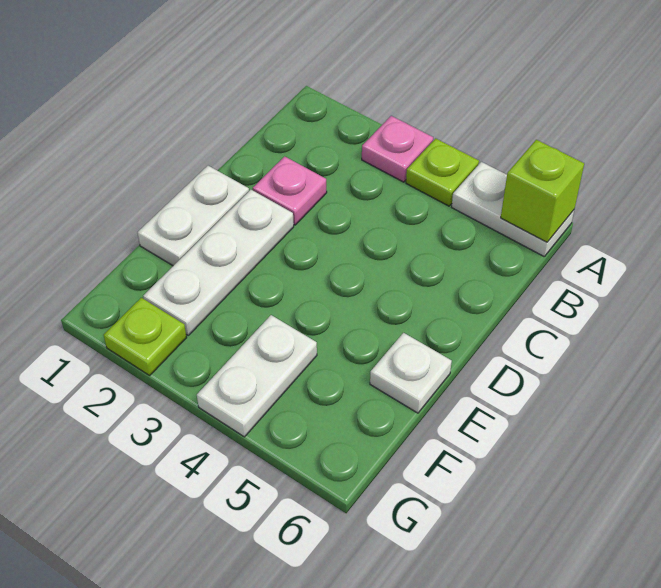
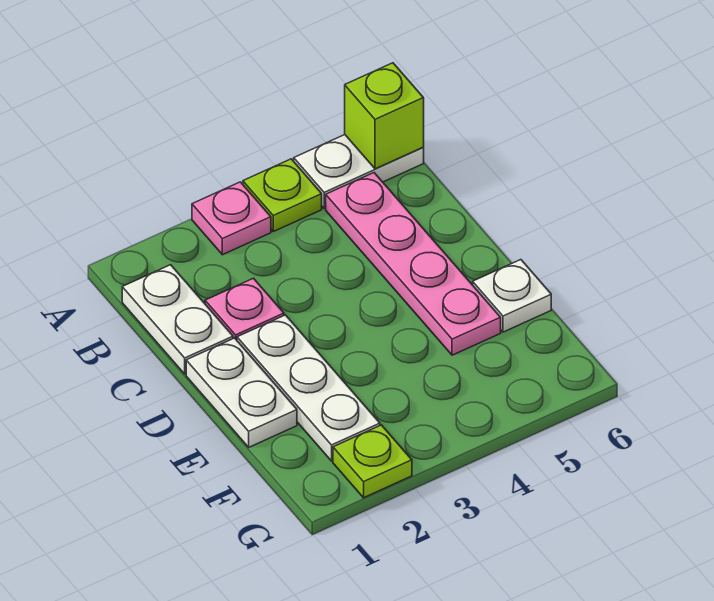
none -> pink 1x4 plate [326,173,501,355]
white 1x2 plate [197,315,317,437] -> white 1x2 plate moved to [122,265,233,374]

